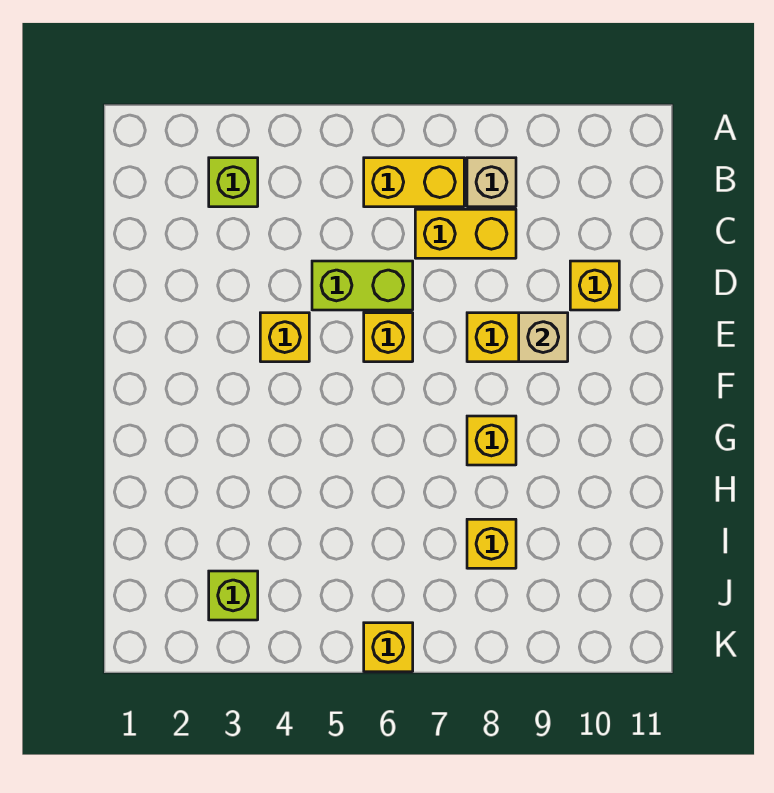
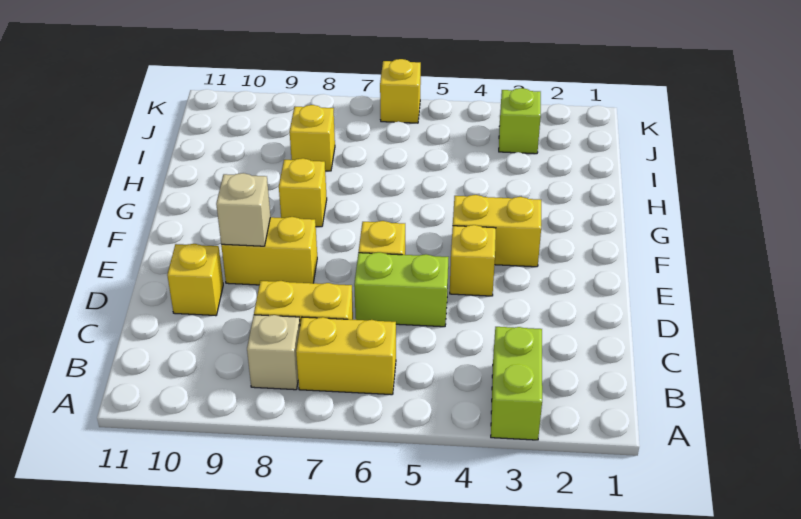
lime 1x1 brick [209,158,258,207] -> lime 1x2 brick [491,327,542,440]
none -> yellow 1x2 brick [453,195,541,267]

